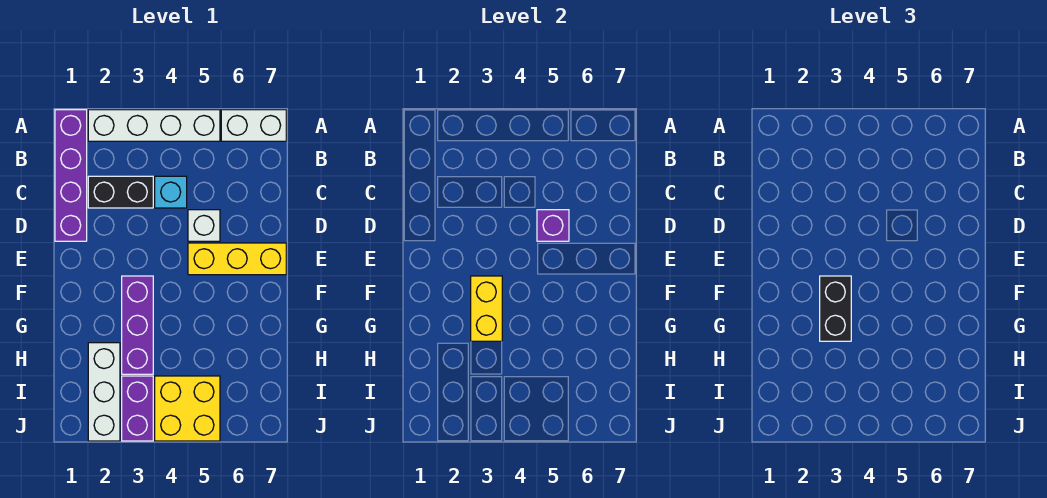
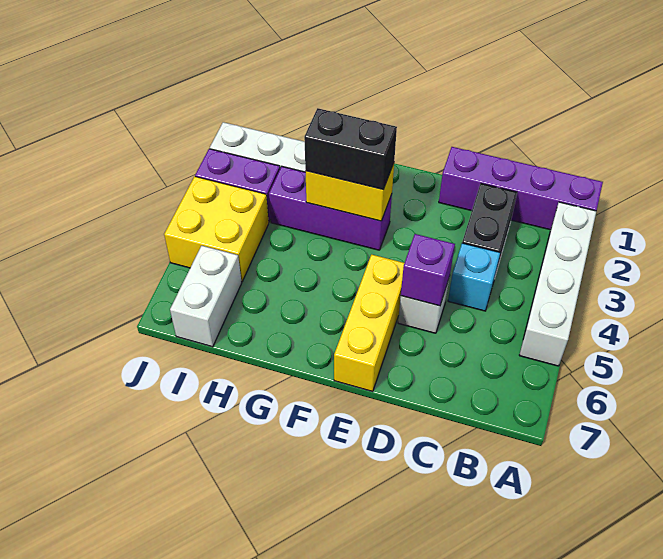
white 1x2 brick [221,110,286,141] -> white 1x2 brick moved to [170,246,242,347]

